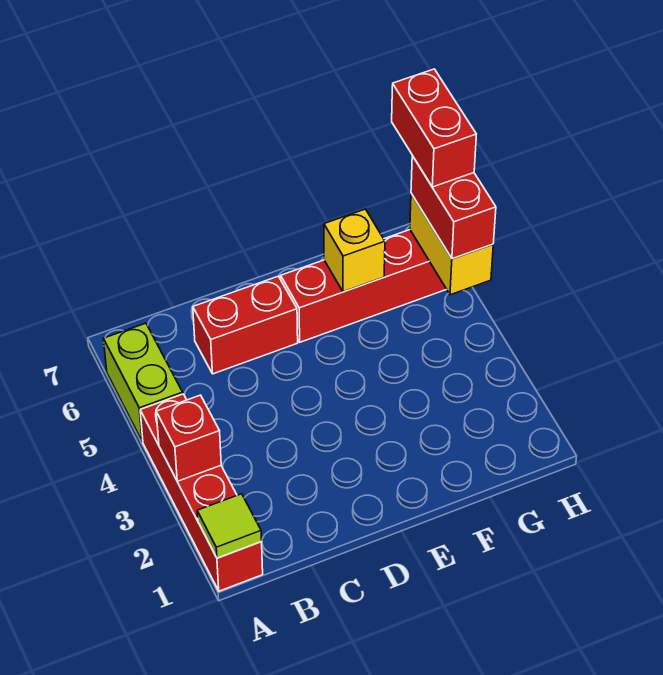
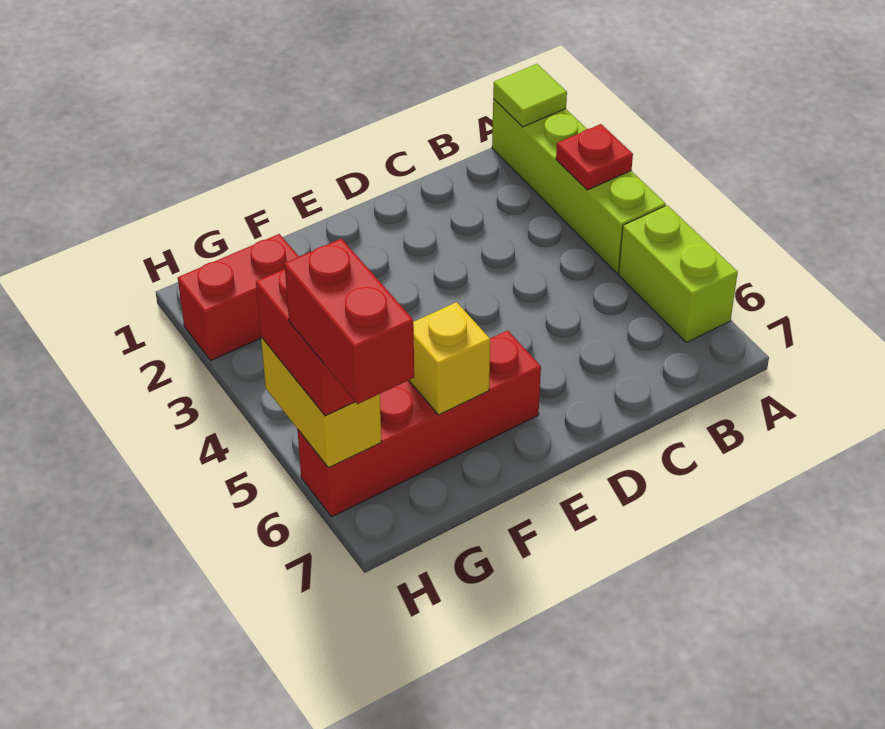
red 1x4 brick [140,394,263,591] -> lime 1x4 brick [492,99,666,273]
red 1x1 brick [156,395,221,481] -> red 1x1 plate [556,124,633,190]
red 1x2 brick [193,276,298,374] -> red 1x2 brick moved to [178,234,299,360]

